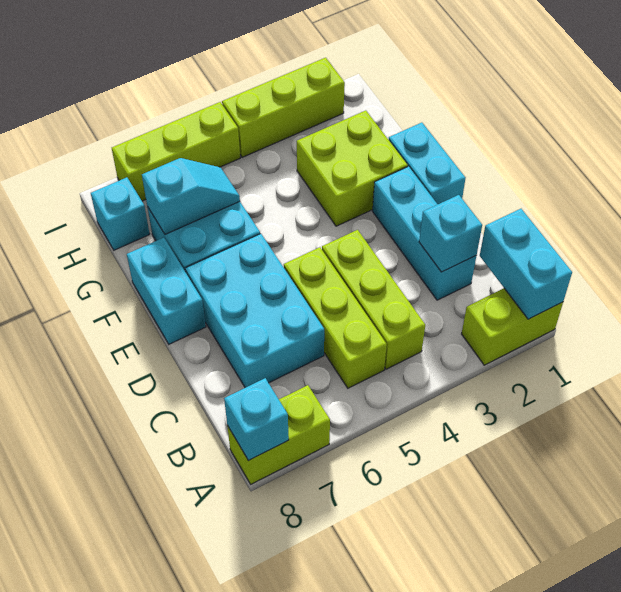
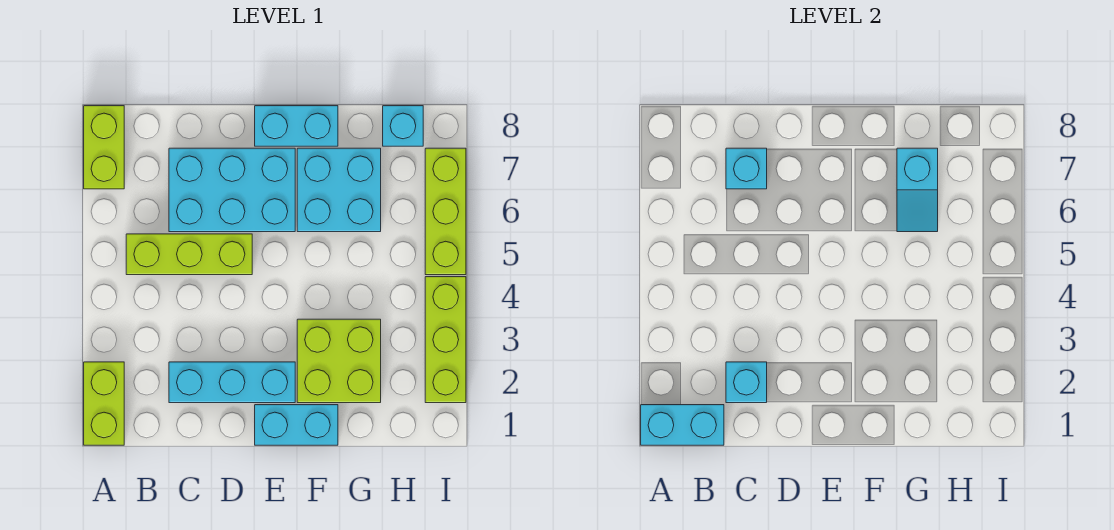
cyan 1x1 brick [224,378,289,461] -> cyan 1x1 brick moved to [726,148,767,189]
lime 1x3 brick [322,230,425,369] -> none

